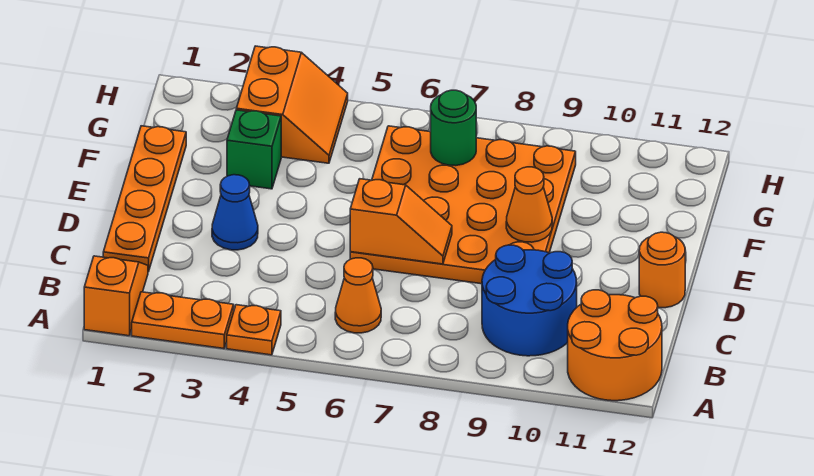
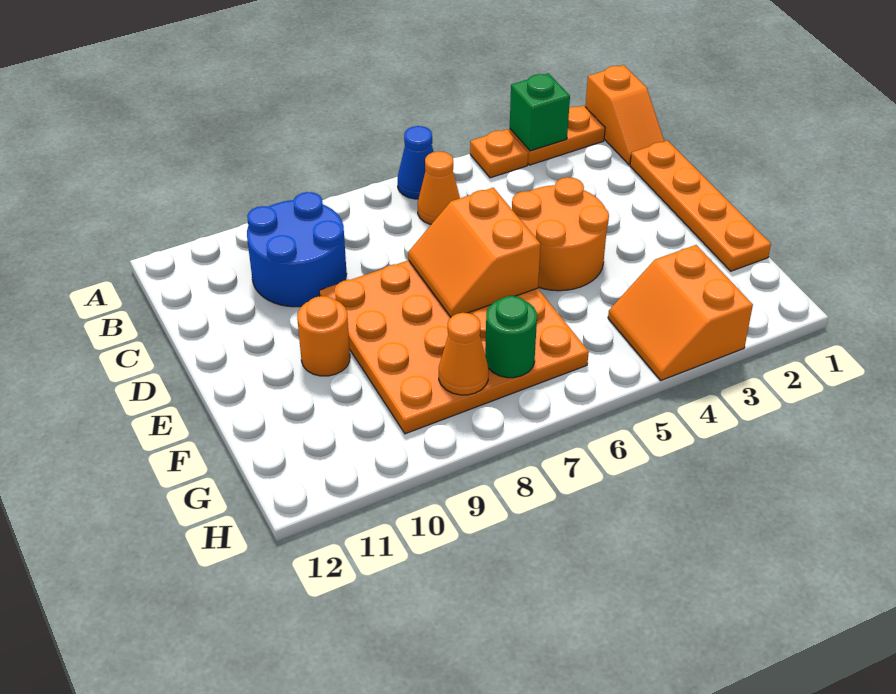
orange 2x2 round brick [568,290,662,401] -> orange 2x2 round brick moved to [512,177,609,291]
blue 1x1 cone [212,175,258,250] -> blue 1x1 cone moved to [398,126,434,199]
orange 1x2 slope [350,179,452,264] -> orange 2x2 slope [408,188,540,317]
orange 1x1 round brick [639,232,685,308] -> orange 1x1 round brick moved to [297,296,350,376]
orange 1x1 cone [506,167,552,242] -> orange 1x1 cone moved to [439,313,489,395]
green 1x1 brick [227,110,281,189] -> green 1x1 brick moved to [510,73,570,151]

